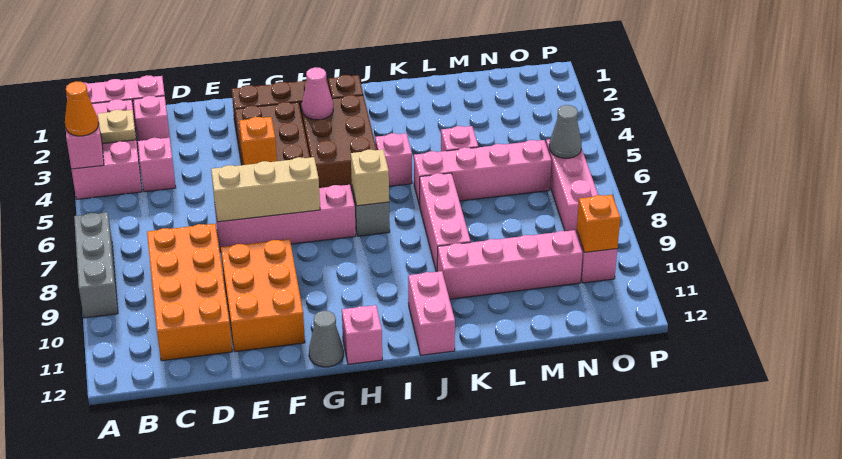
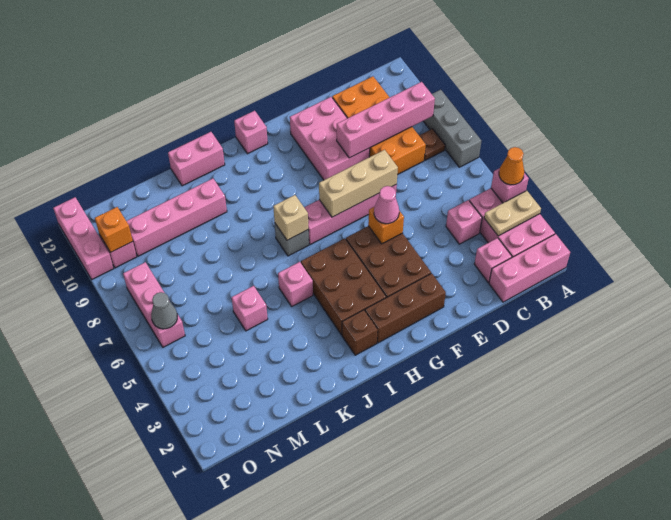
none -> brown 1x1 plate [419,129,445,160]
orange 2x3 brick [221,239,305,352] -> pink 2x3 brick [290,97,370,180]
grey 1x1 cone [309,311,344,367] -> none
pink 1x1 cone [302,67,333,120] -> pink 1x1 cone moved to [374,186,399,224]
pink 1x2 brick [408,271,455,355] -> pink 1x2 brick turned to [168,132,225,186]
pink 1x4 brick [414,140,551,205] -> pink 1x4 brick moved to [337,82,435,158]
pink 1x3 brick [419,173,471,272] -> pink 1x3 brick moved to [53,197,114,280]

